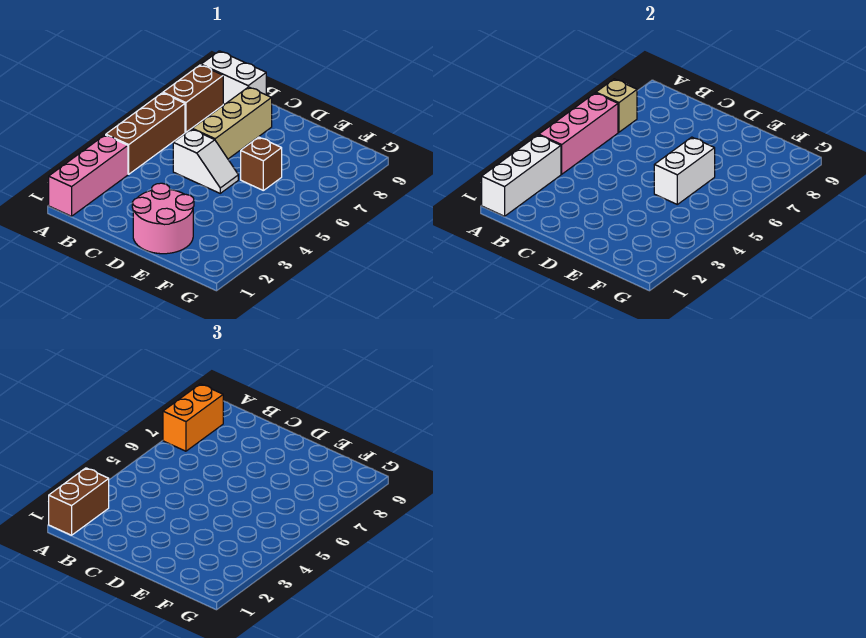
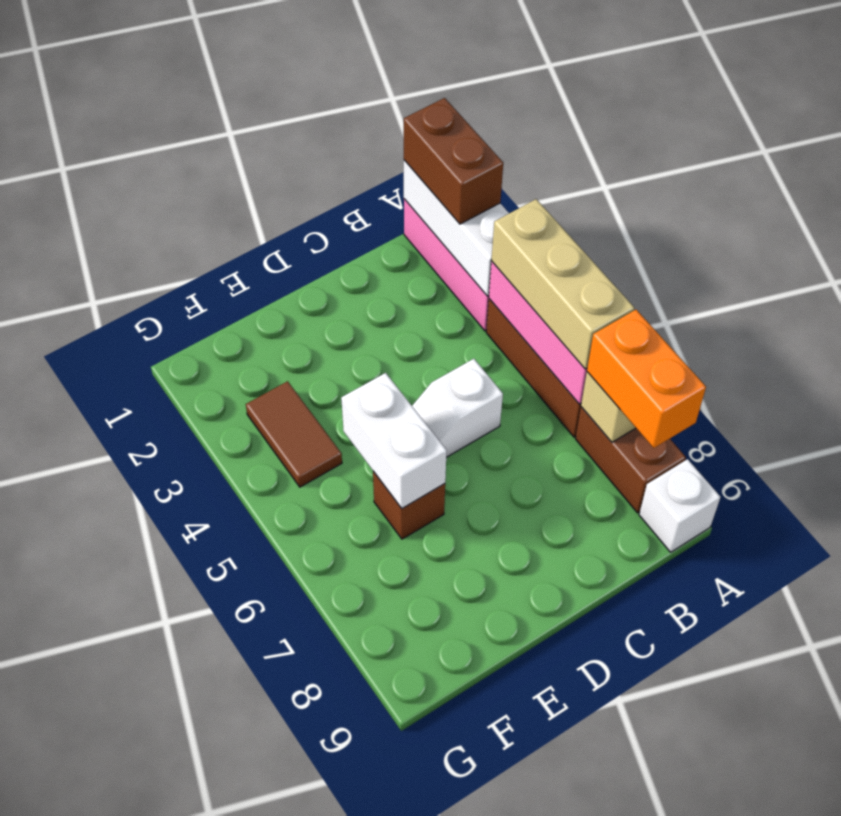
white 1x2 brick [201,51,266,104] -> white 1x1 brick [639,459,720,552]
tan 1x3 brick [192,87,272,159] -> tan 1x3 brick moved to [491,199,634,369]
pink 2x2 round brick [132,183,194,254] -> none
none -> brown 1x2 tile [246,381,342,487]

